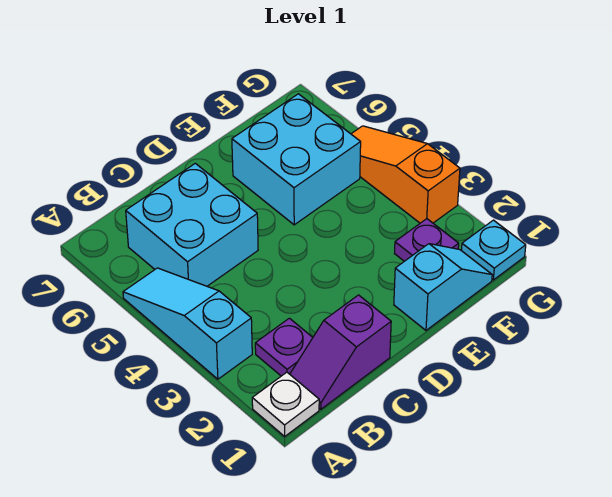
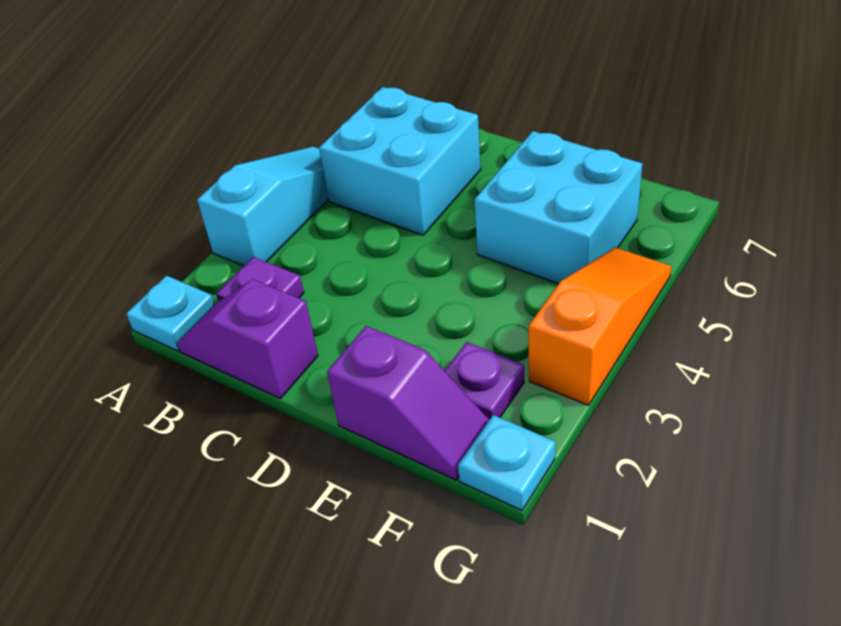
white 1x1 plate [252,372,319,436] -> cyan 1x1 plate [126,276,215,351]
cyan 1x2 slope [394,244,492,330] -> purple 1x2 slope [327,326,489,480]

